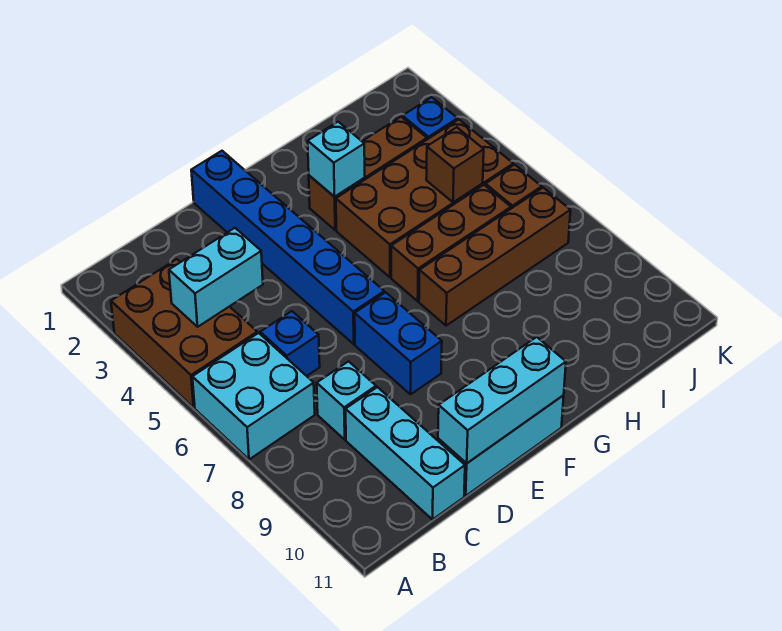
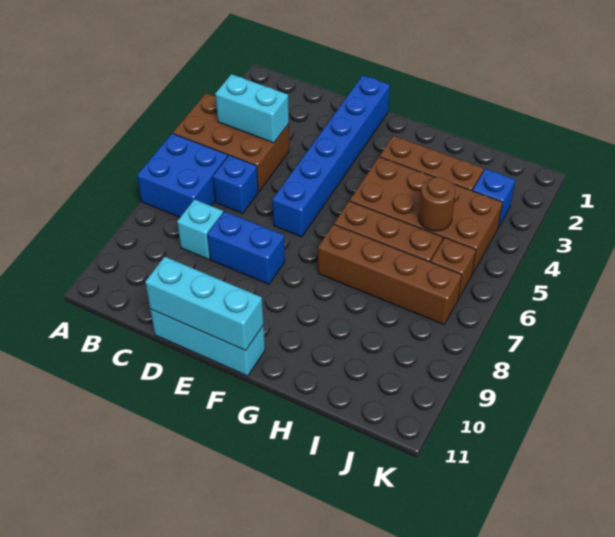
brown 2x3 brick [111,259,257,407] -> brown 2x3 brick turned to [173,93,289,192]
cyan 2x2 brick [192,333,315,459] -> blue 2x2 brick [137,133,228,217]
cyan 1x3 brick [346,387,465,520] -> none
blue 1x2 brick [355,292,442,394] -> blue 1x2 brick turned to [207,211,285,284]
cyan 1x1 brick [308,122,365,197] -> none
brown 1x1 brick [426,127,484,202] -> brown 1x1 round brick [418,177,456,231]

